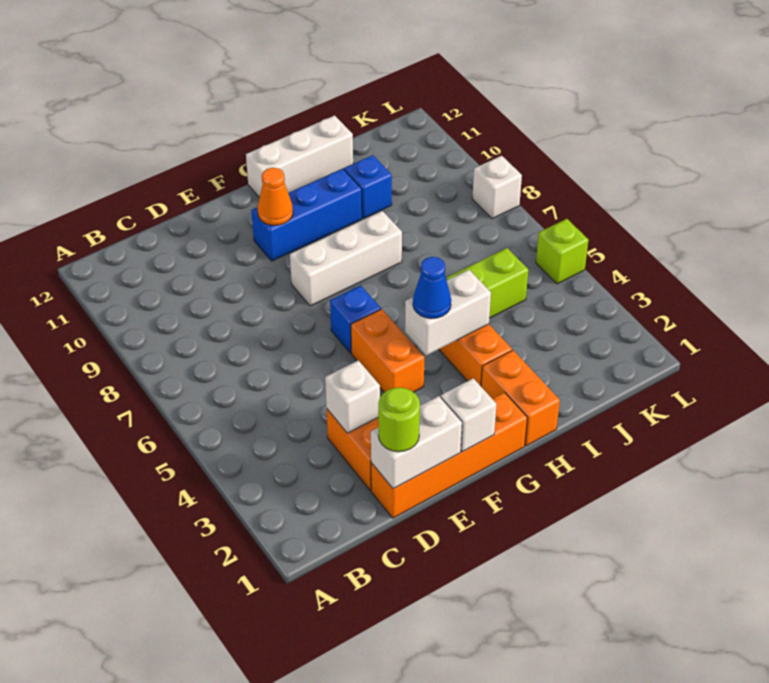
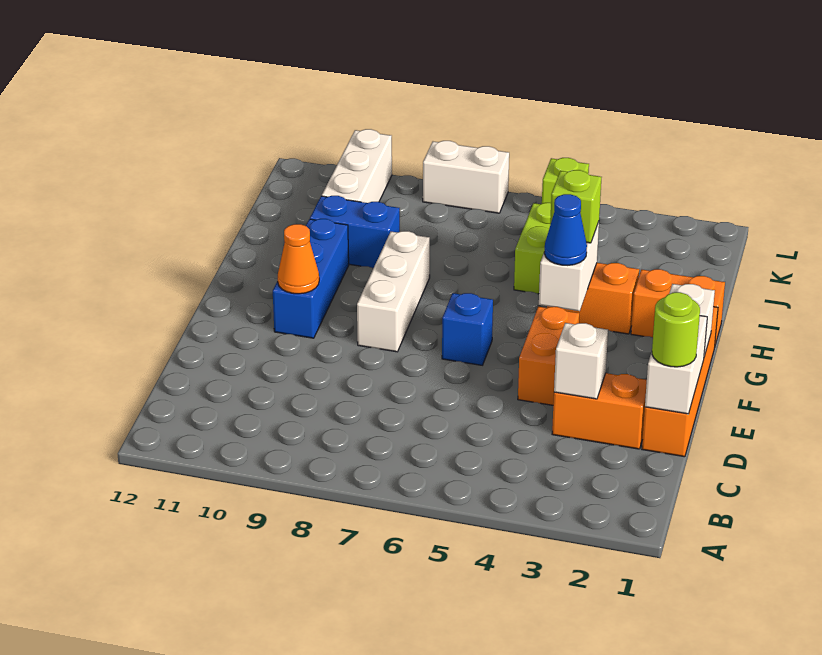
orange 1x2 brick [351,309,425,392] -> orange 1x2 brick turned to [518,307,579,405]
white 1x3 brick [246,115,353,198] -> white 1x3 brick moved to [322,129,392,203]
none -> lime 1x1 brick [550,170,601,243]
blue 1x1 brick [344,155,392,218] -> blue 1x2 brick [310,196,400,268]
white 1x1 brick [472,156,522,219] -> white 1x2 brick [423,141,509,213]

